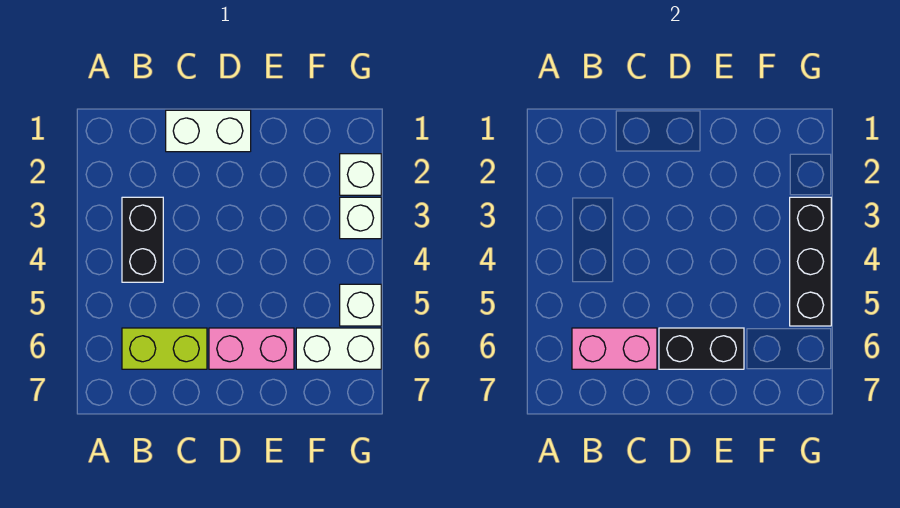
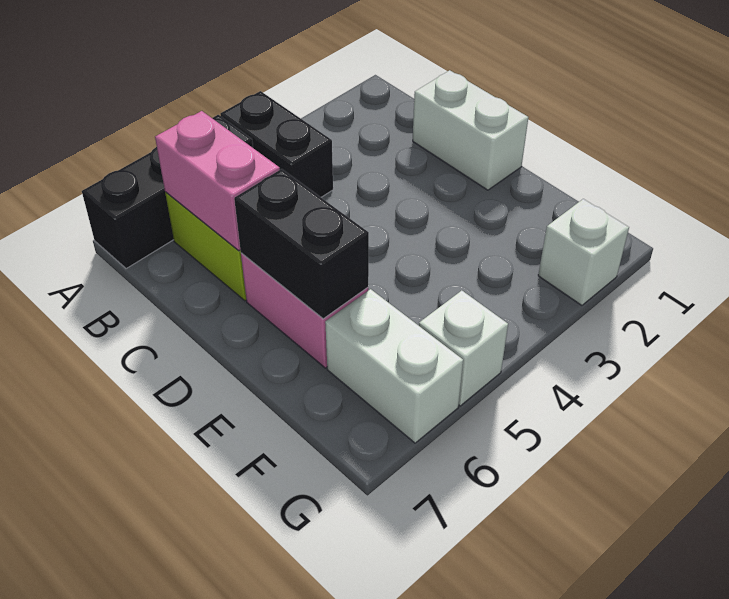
black 1x2 brick [122,197,163,282] -> black 1x2 brick turned to [221,91,333,197]
white 1x1 brick [340,197,381,239] -> none
black 1x3 brick [790,197,831,326] -> black 1x3 brick moved to [82,115,253,269]

